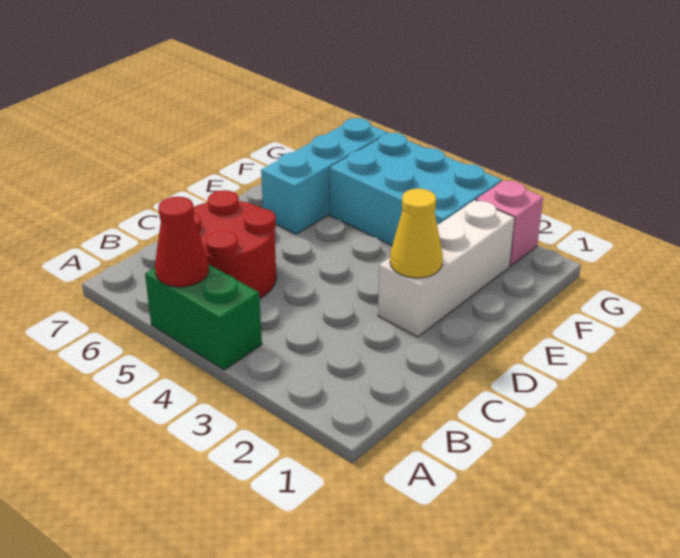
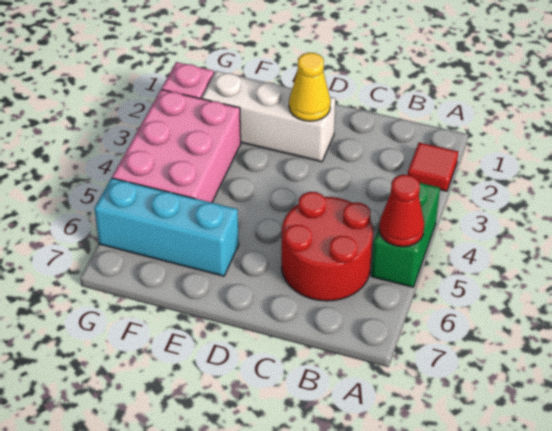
none -> red 1x1 tile [408,142,458,191]
cyan 2x3 brick [330,133,502,245] -> pink 2x3 brick [112,89,241,203]

